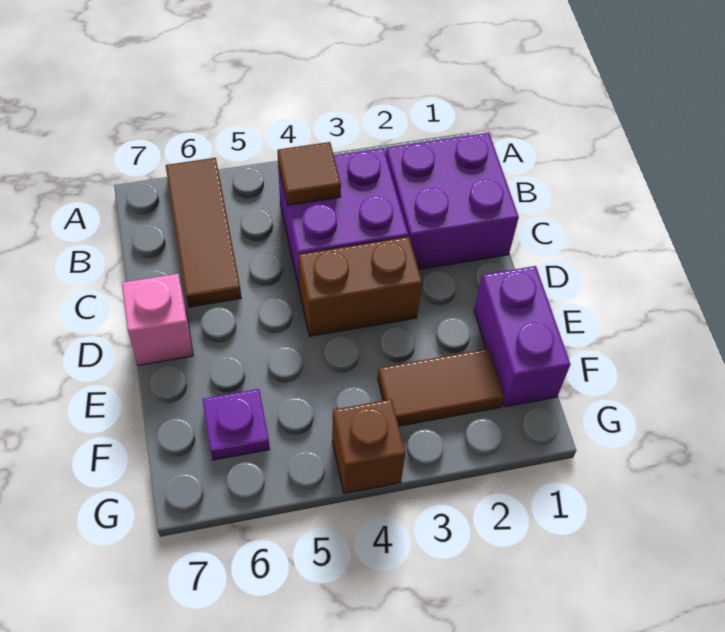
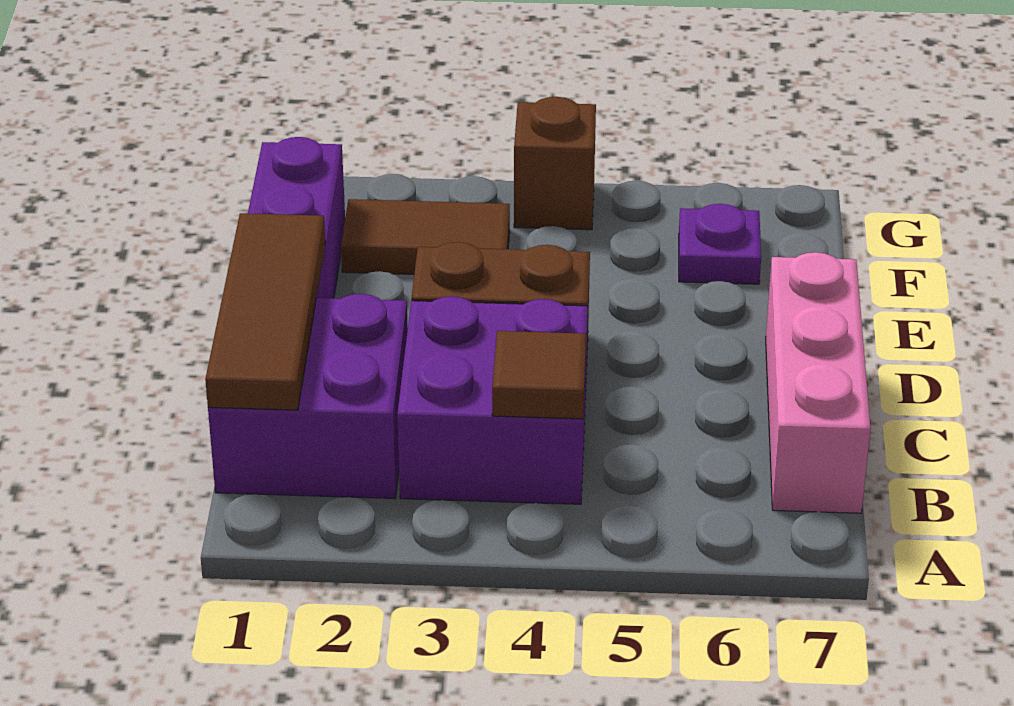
brown 1x3 tile [166,158,241,307] -> brown 1x3 tile moved to [205,213,325,410]
pink 1x1 brick [122,274,193,365] -> pink 1x3 brick [766,252,871,513]

